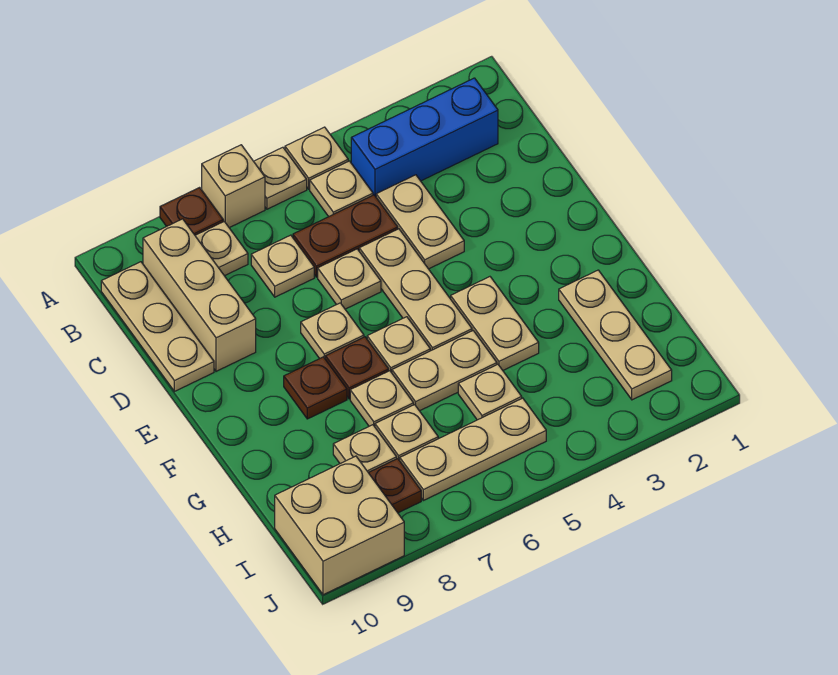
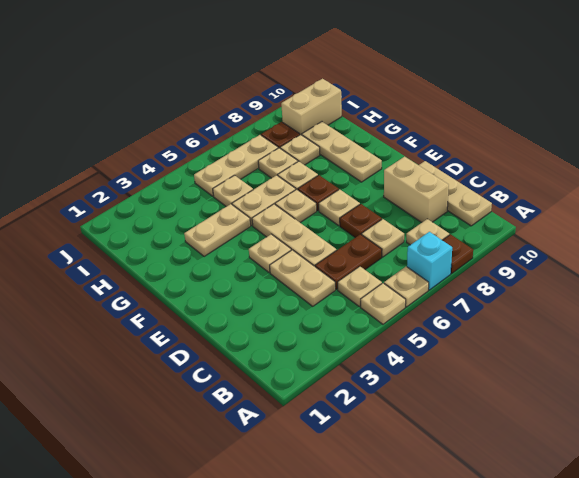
tan 1x1 brick [202,145,265,228] -> cyan 1x1 brick [407,232,452,290]
blue 1x3 brick [351,78,498,196] -> none
tan 1x3 brick [143,219,256,371] -> tan 1x2 brick [384,156,449,222]
tan 1x1 plate [318,249,381,309] -> tan 1x1 plate moved to [249,234,291,273]
tan 1x2 plate [451,277,539,370] -> tan 1x2 plate turned to [184,204,251,257]
brown 1x1 plate [284,357,347,419] -> brown 1x1 plate moved to [340,204,382,238]
tan 1x3 plate [559,270,672,400] -> tan 1x3 plate moved to [302,122,382,182]
tan 2x2 brick [275,456,404,595] -> tan 1x2 brick [281,79,342,135]

